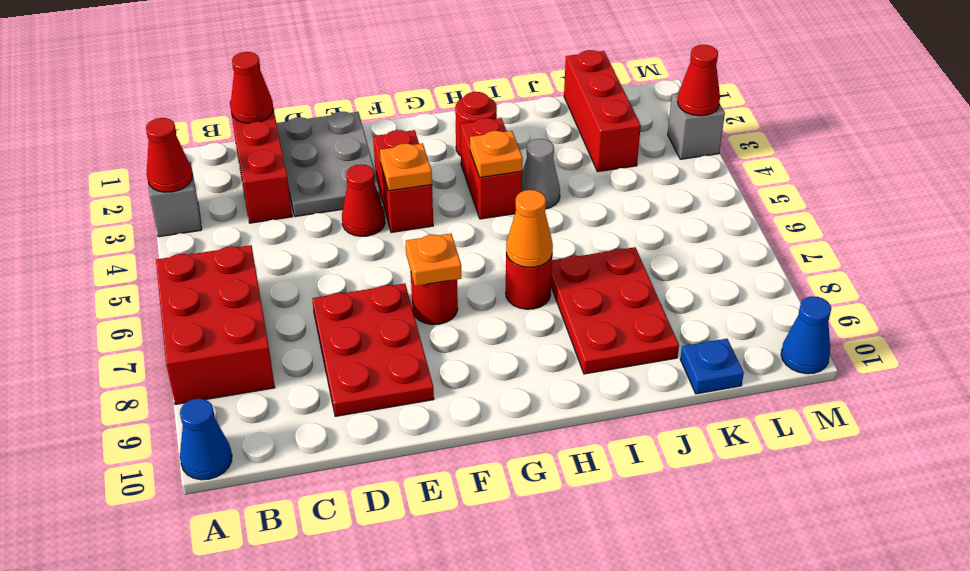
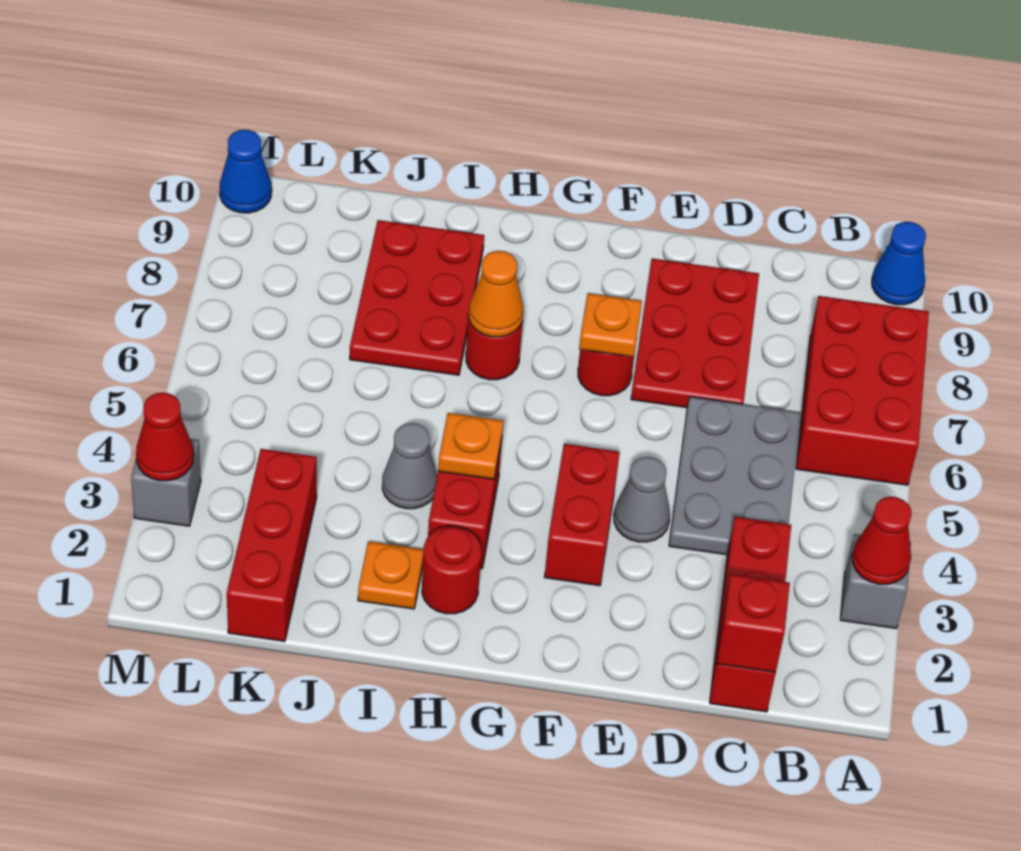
red 1x1 cone [230,52,273,123] -> red 1x1 brick [717,574,790,672]
grey 2x3 plate [277,112,381,216] -> grey 2x3 plate moved to [669,397,800,555]
red 1x1 cone [342,164,385,236] -> grey 1x1 cone [614,457,670,542]
orange 1x1 plate [380,143,432,191] -> orange 1x1 plate moved to [358,541,424,609]
blue 1x1 plate [680,339,744,394] -> none

